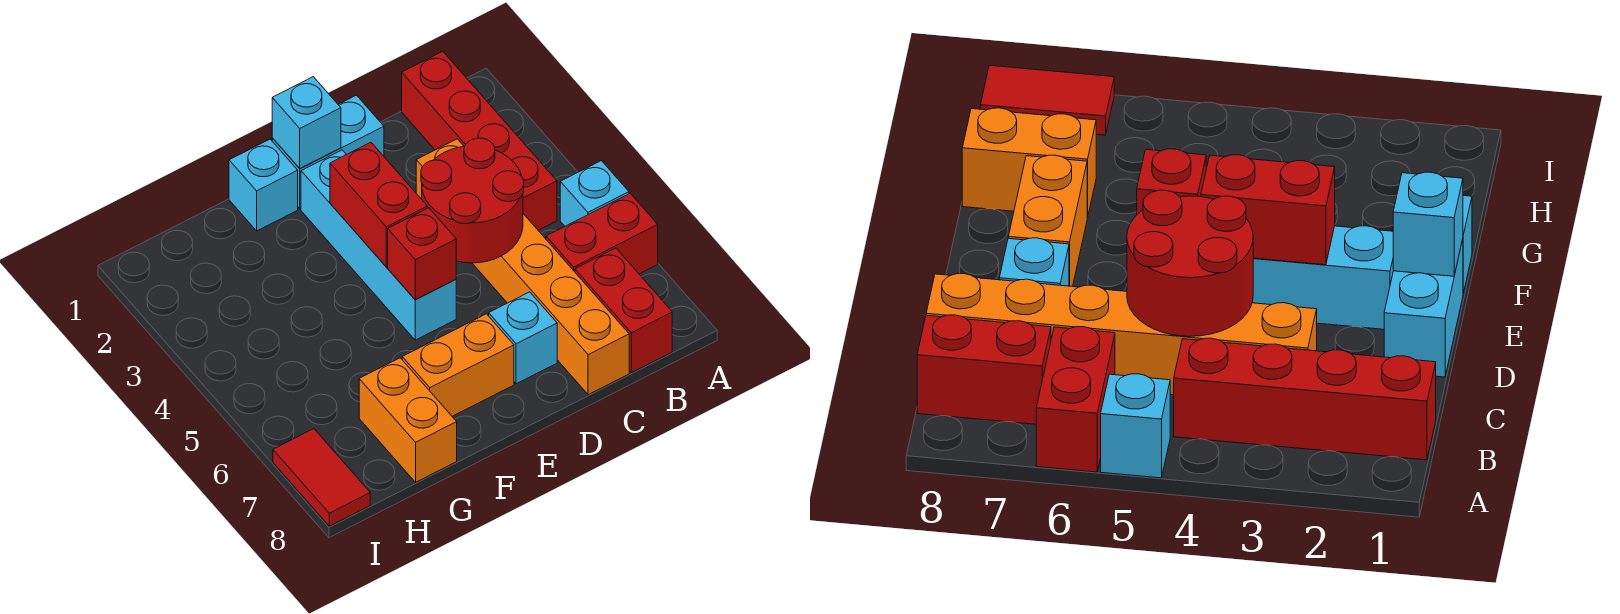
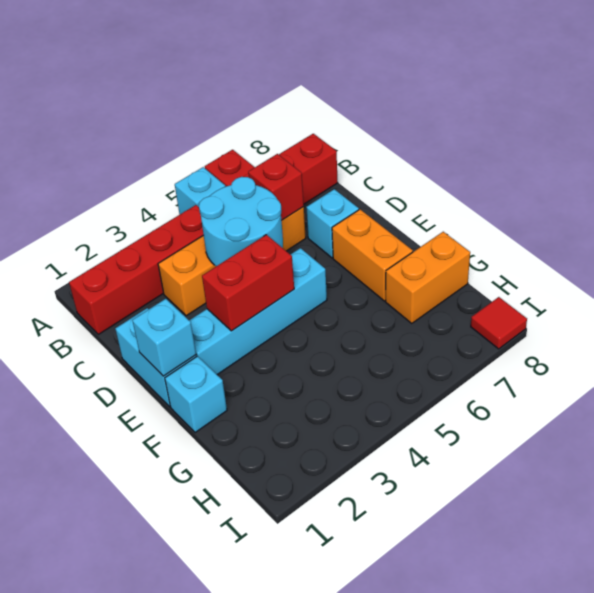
orange 1x6 brick [416,139,629,395] -> orange 1x4 brick [158,207,306,316]
red 2x2 round brick [421,138,524,263] -> cyan 2x2 round brick [199,177,283,266]
red 1x1 brick [388,208,456,300] -> red 1x1 brick moved to [248,154,304,220]
red 1x2 tile [273,429,370,526] -> red 1x1 tile [471,297,527,349]

